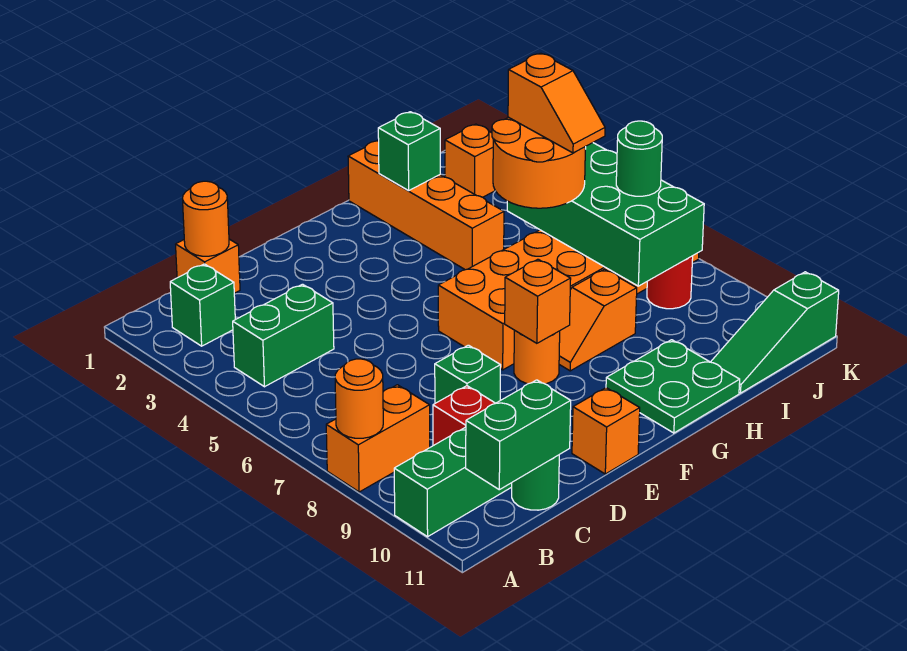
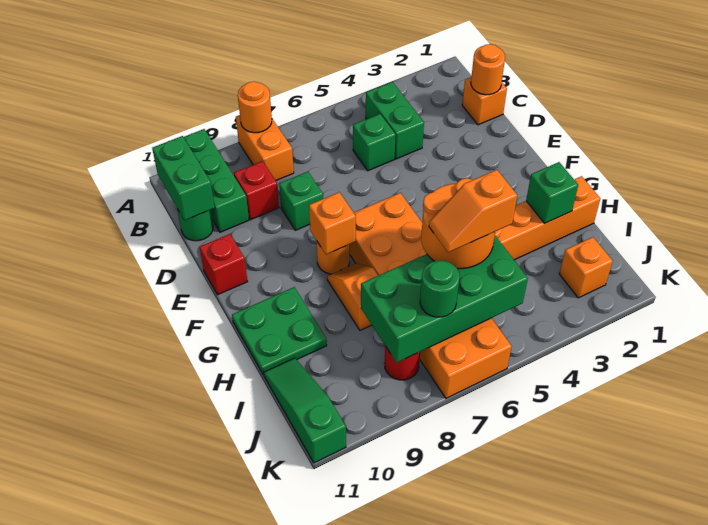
green 1x1 brick [170,264,235,346] -> green 1x1 brick moved to [353,114,396,171]
orange 1x1 brick [572,388,640,474] -> red 1x1 brick [200,234,248,295]

